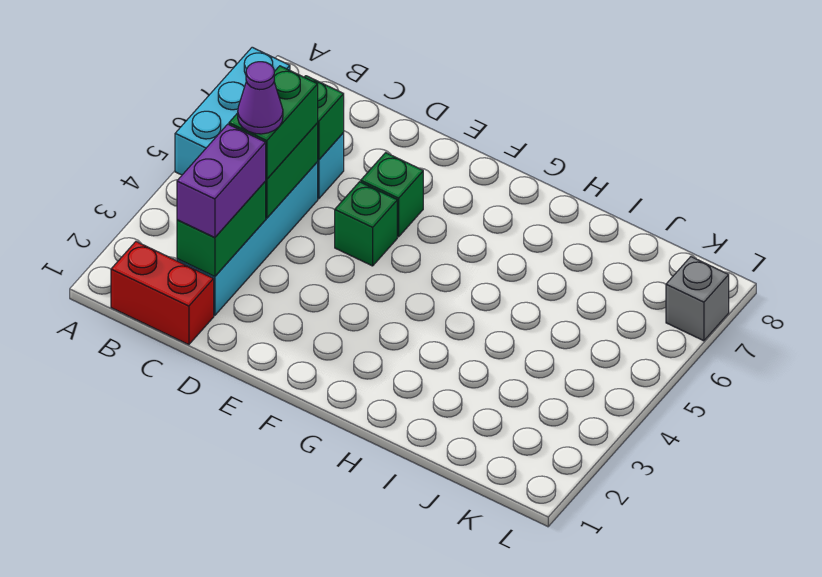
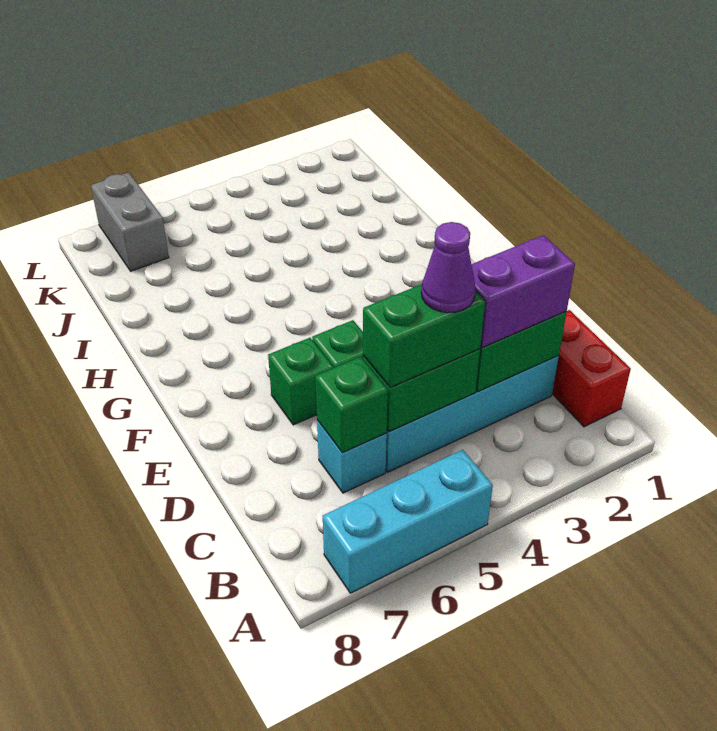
grey 1x1 brick [666,257,729,341] -> grey 1x2 brick [91,173,169,271]

